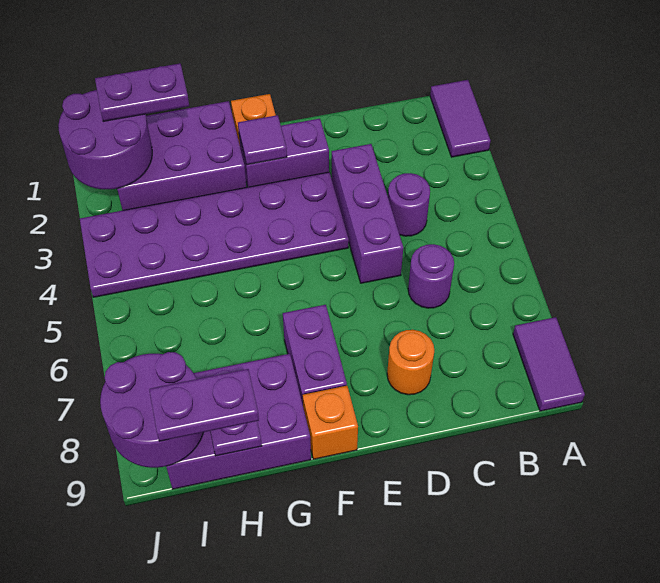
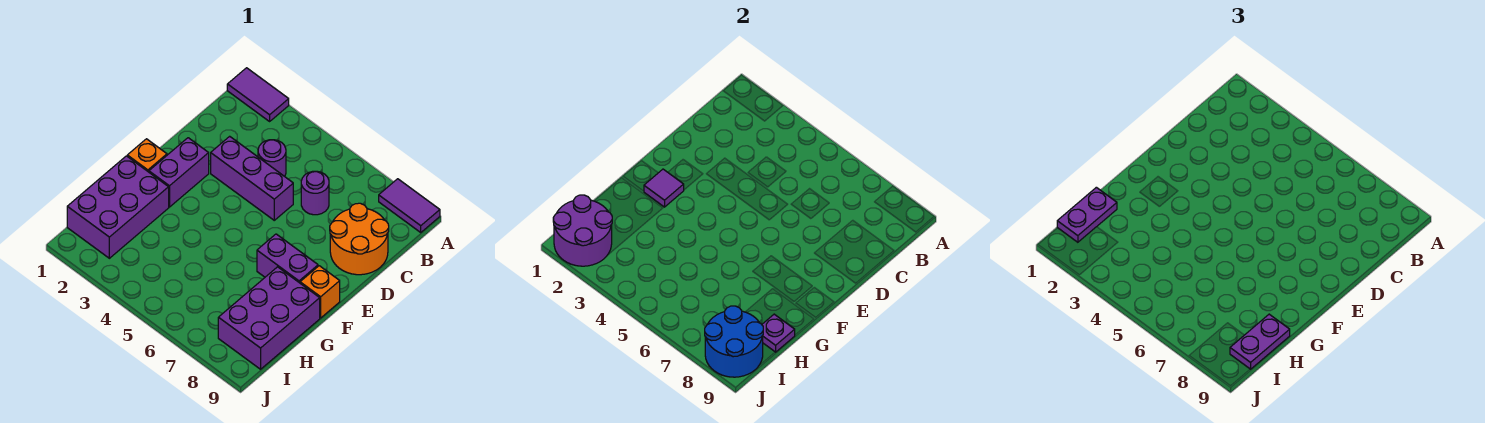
orange 1x1 round brick [387,330,434,395] -> orange 2x2 round brick [330,203,389,275]
purple 2x6 plate [80,172,349,297] -> none
purple 2x2 round brick [100,352,203,468] -> blue 2x2 round brick [705,306,763,377]

